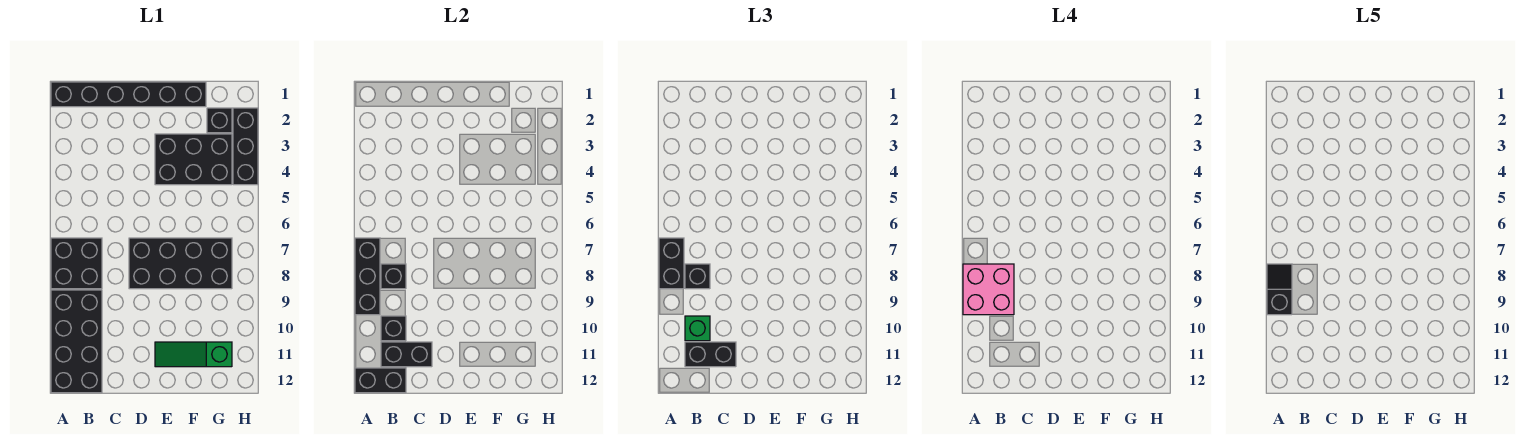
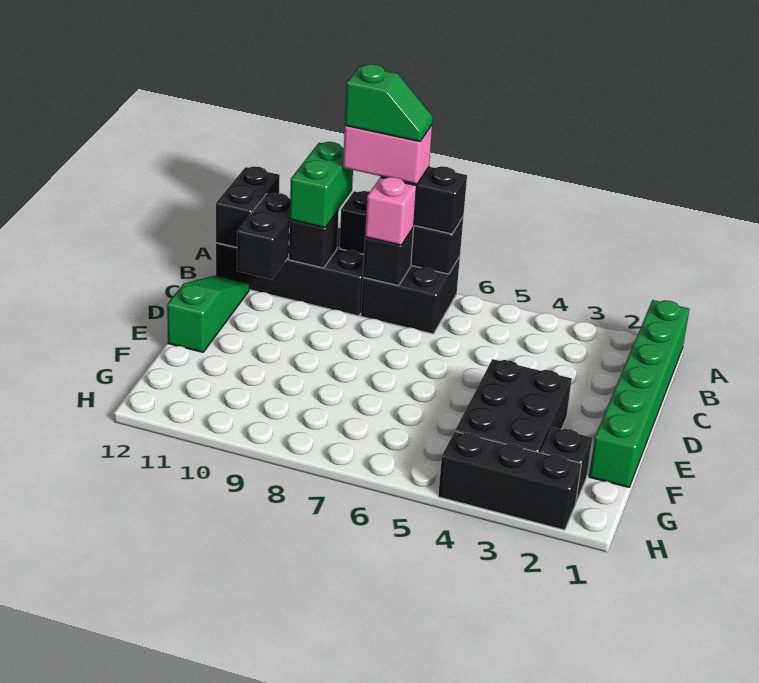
black 1x6 brick [51,82,206,107] -> green 1x6 brick [589,300,689,487]
pink 2x2 brick [963,264,1014,315] -> pink 1x2 brick [343,125,432,184]
black 1x2 slope [1267,264,1292,315] -> green 1x2 slope [345,64,433,142]
black 1x1 brick [685,264,710,289] -> pink 1x1 brick [365,177,416,245]
green 1x1 brick [685,316,710,341] -> green 1x2 brick [290,142,353,228]
black 1x2 brick [685,342,736,367] -> none
black 2x4 brick [129,238,232,289] -> none
green 1x3 slope [155,342,232,367] -> green 1x3 slope moved to [167,276,249,352]

